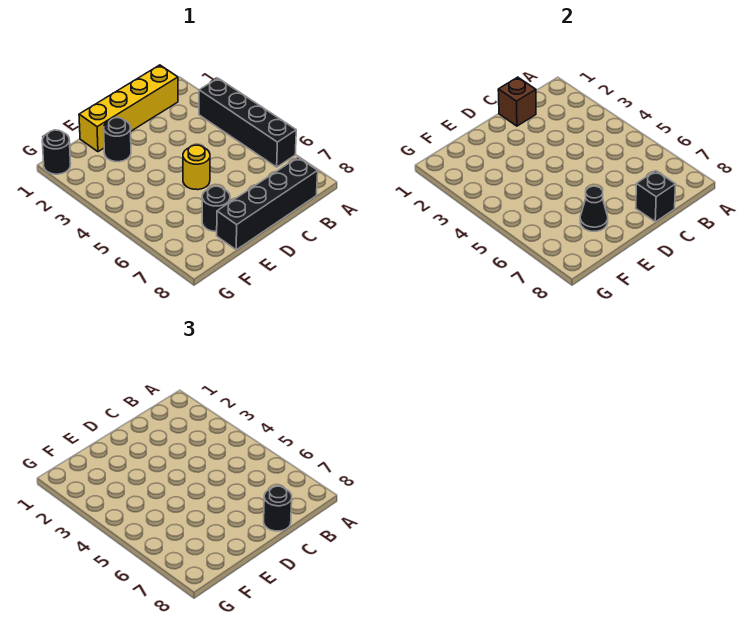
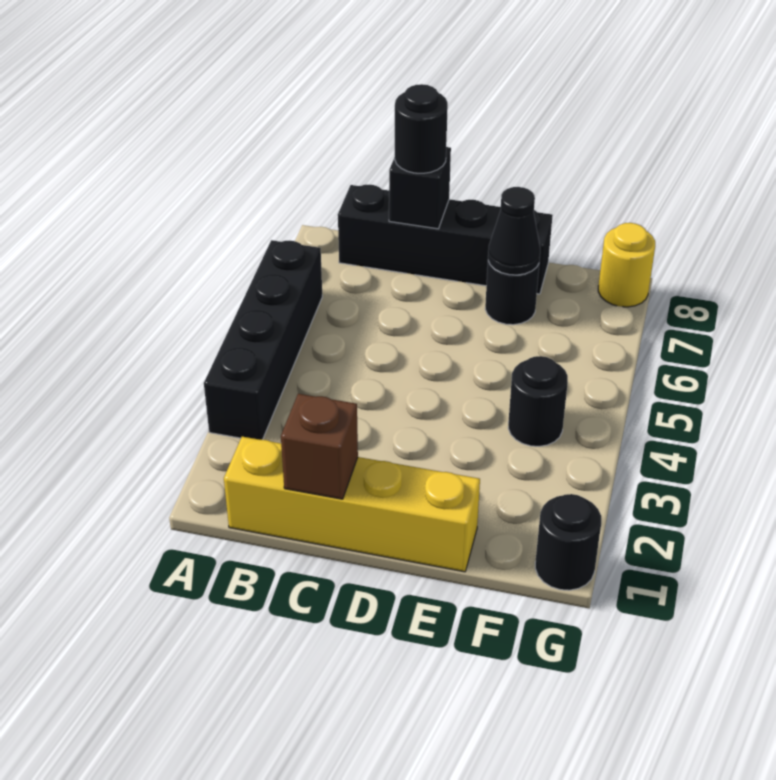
yellow 1x1 round brick [183,145,210,190] -> yellow 1x1 round brick moved to [598,223,655,307]
black 1x1 round brick [104,118,131,162] -> black 1x1 round brick moved to [508,356,568,446]

